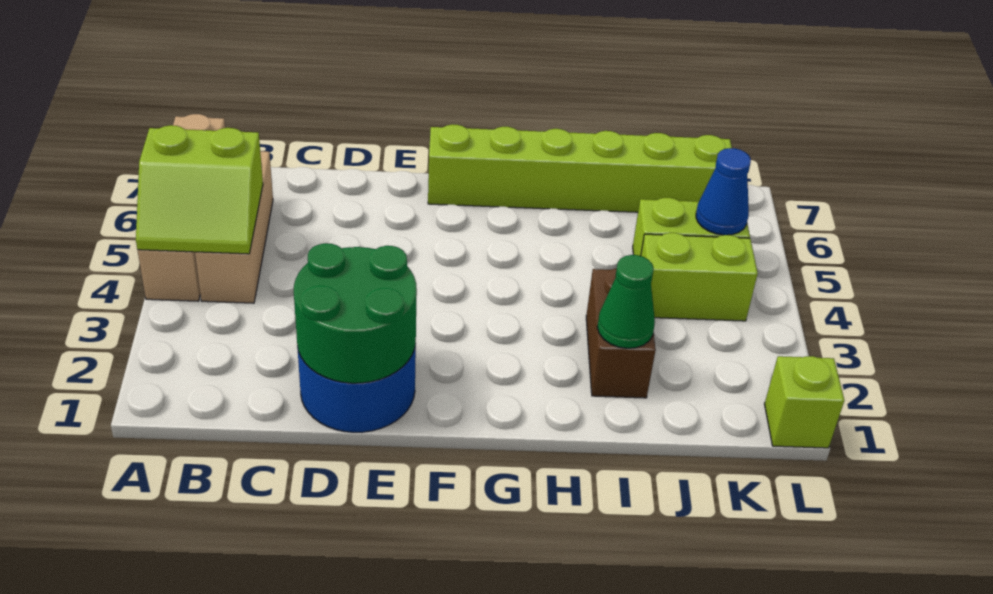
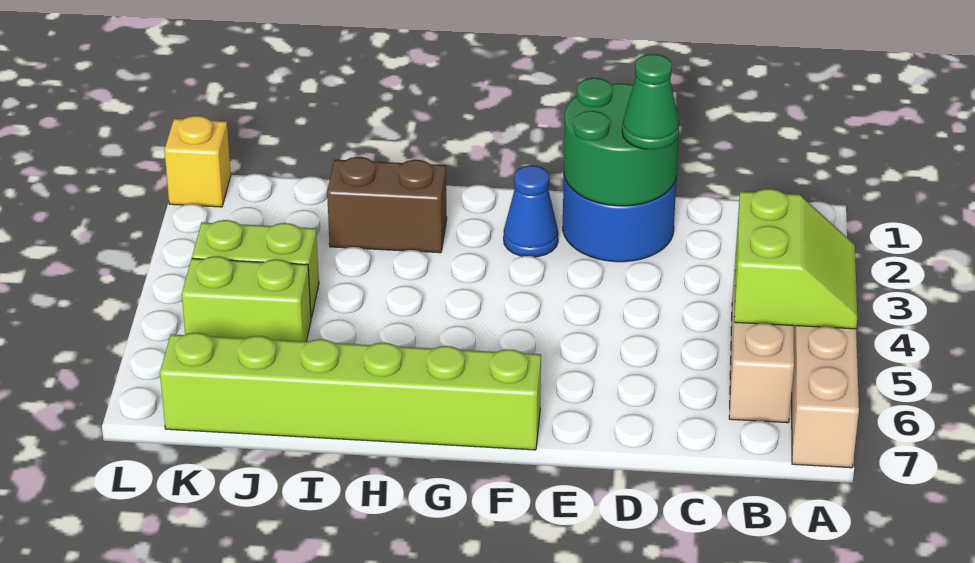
lime 2x2 slope [136,125,263,254] -> lime 2x2 slope turned to [734,189,857,329]
brown 1x2 brick [586,268,656,398] -> brown 1x2 brick turned to [327,157,447,253]
green 1x1 cone [597,255,655,348] -> green 1x1 cone moved to [622,54,679,150]
blue 1x1 cone [696,148,751,235] -> blue 1x1 cone moved to [504,165,558,257]
lime 1x1 brick [765,356,844,448] -> yellow 1x1 brick [164,116,231,207]

